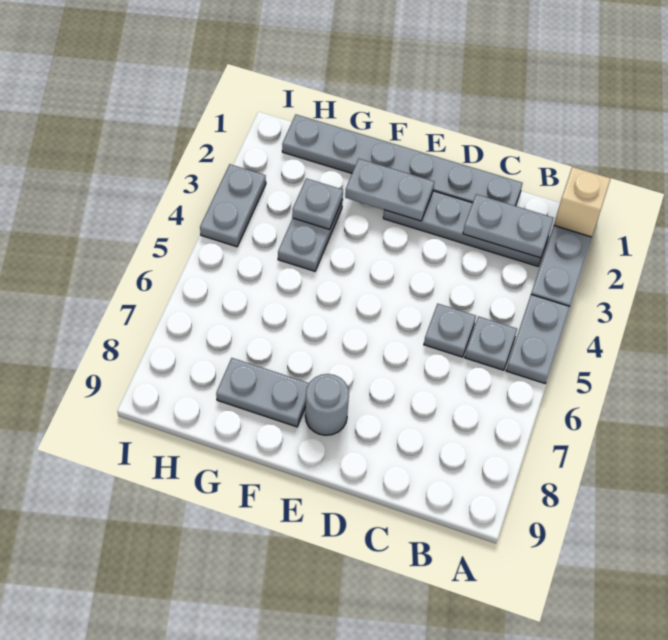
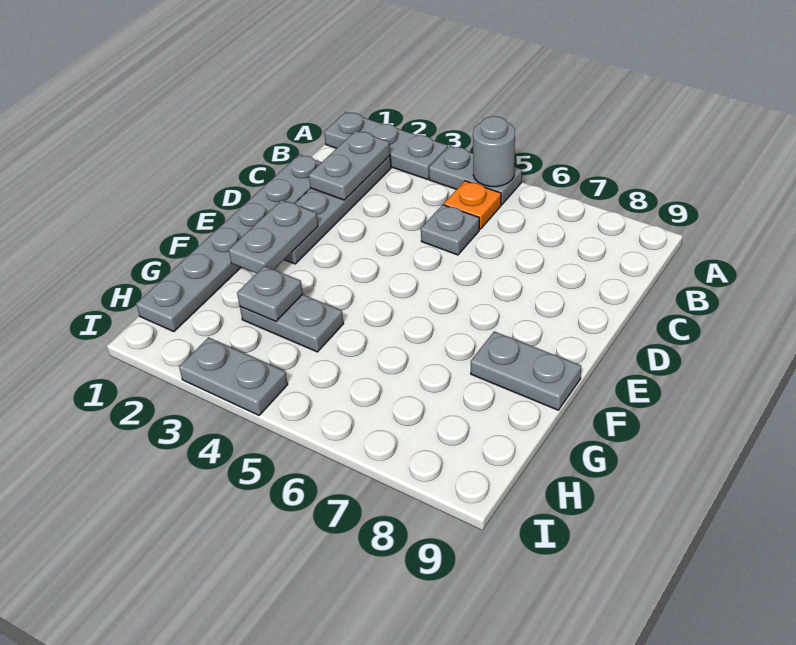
tan 1x1 brick [554,167,611,237] -> none
grey 1x1 plate [465,316,517,370] -> orange 1x1 plate [444,181,501,229]
grey 1x1 round brick [305,374,349,435] -> grey 1x1 round brick moved to [473,116,515,187]
grey 1x2 plate [216,358,309,427] -> grey 1x2 plate turned to [471,331,581,410]

